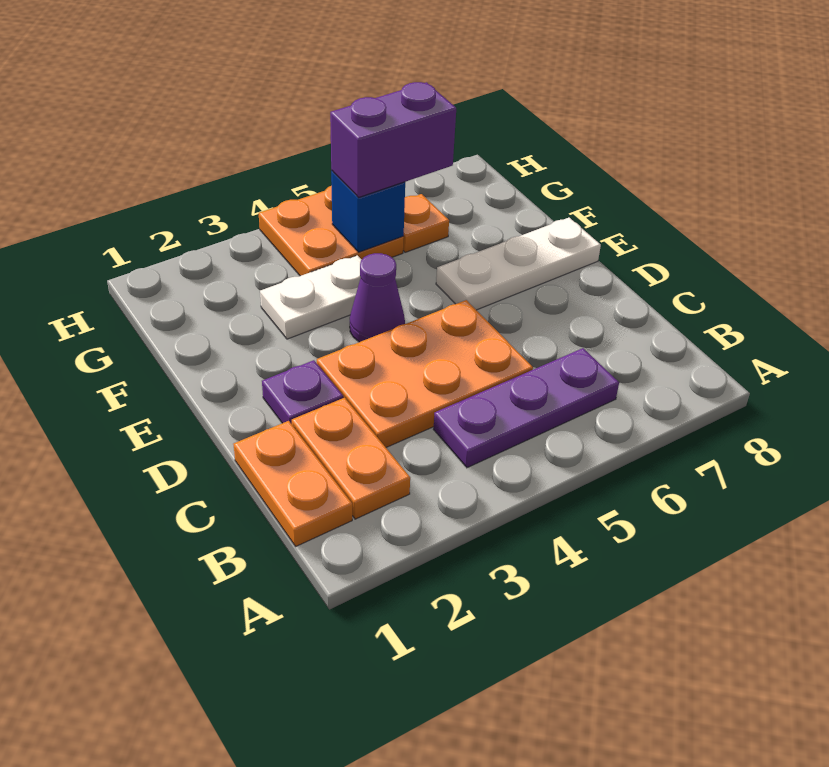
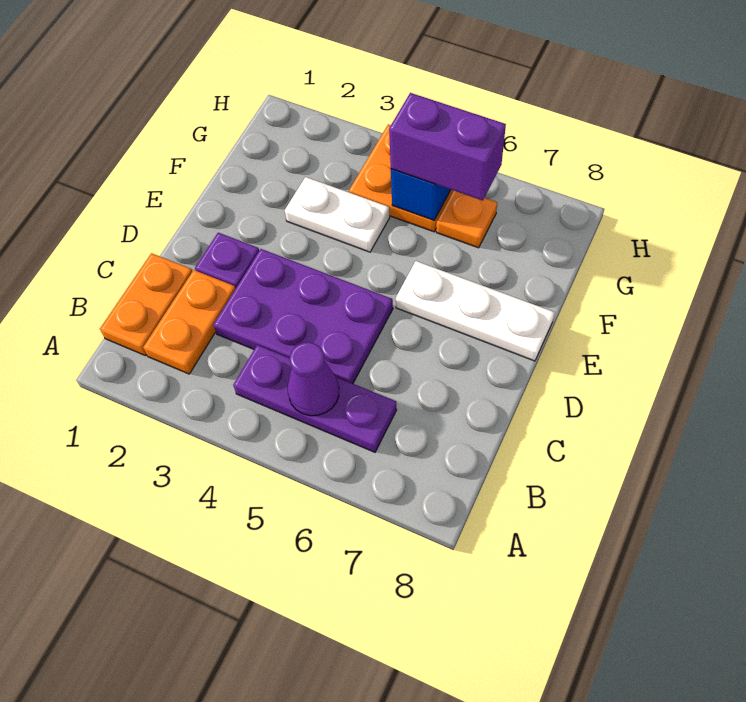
orange 2x3 plate [317,300,533,447] -> purple 2x3 plate [214,249,393,384]
purple 1x1 cone [350,253,405,342] -> purple 1x1 cone moved to [288,342,339,416]

